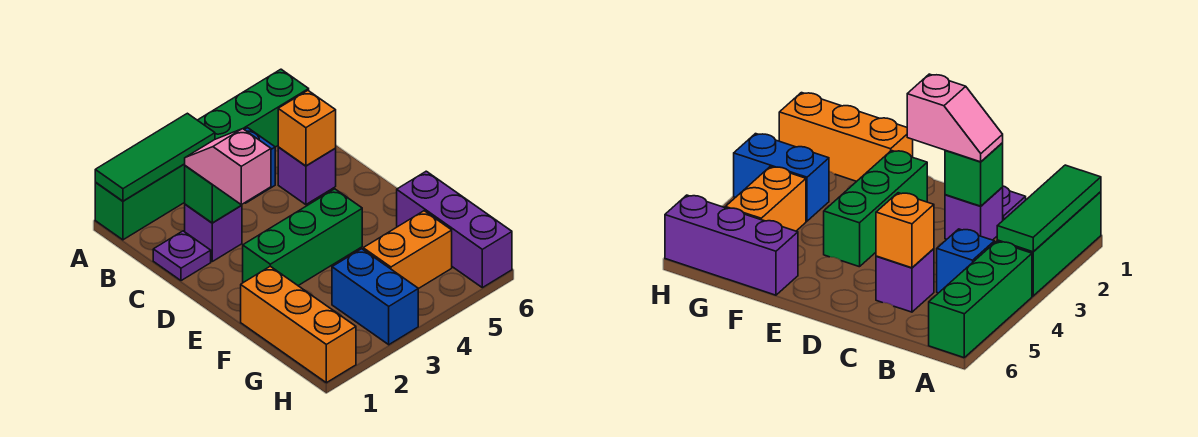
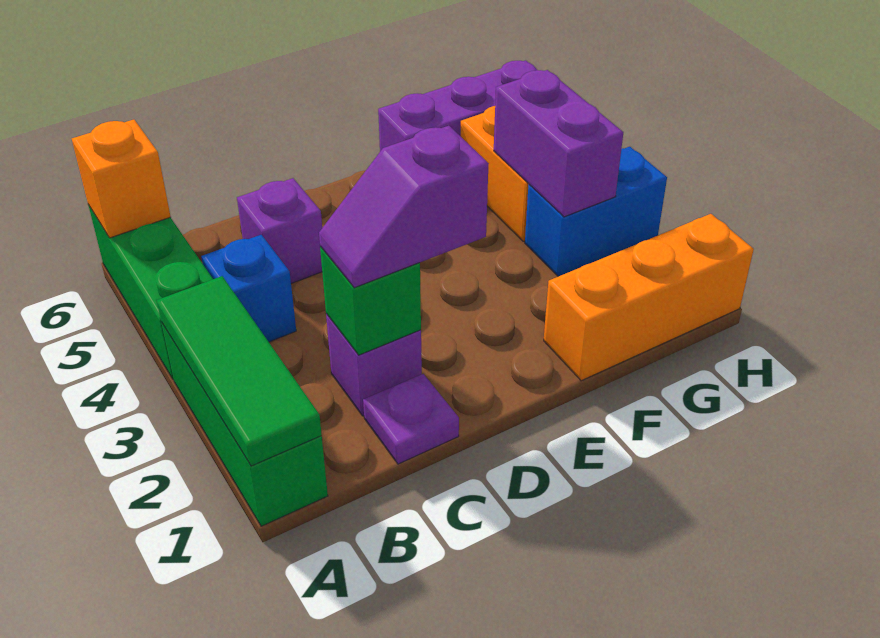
pink 1x2 slope [185,129,271,205] -> purple 1x2 slope [319,126,489,288]
orange 1x1 brick [278,90,336,166] -> orange 1x1 brick moved to [72,120,171,238]
green 1x3 brick [243,189,362,286] -> none
none -> purple 1x2 brick [494,70,623,217]

